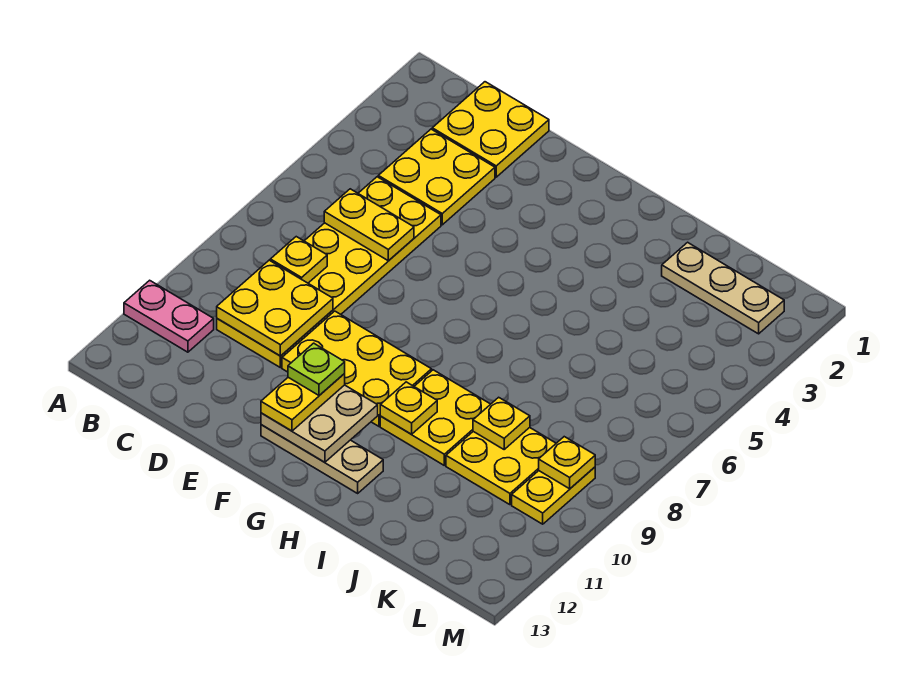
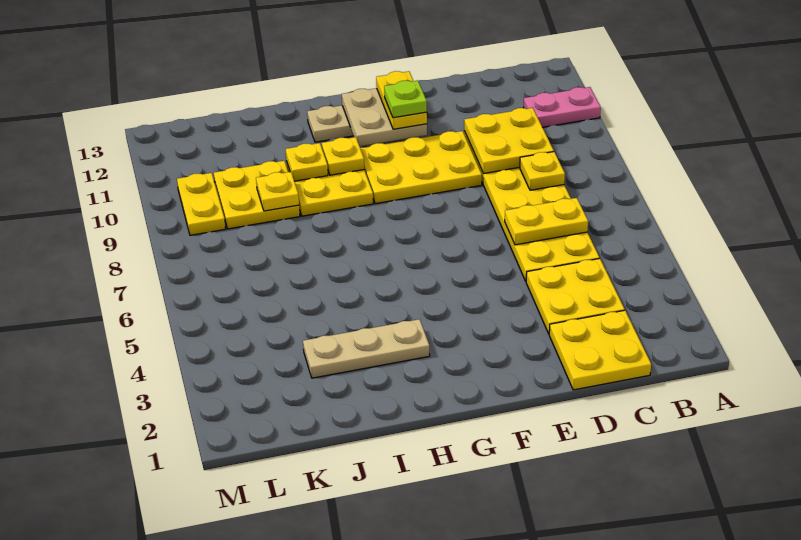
tan 1x3 plate [662,242,784,334] -> tan 1x3 plate moved to [303,319,430,378]
yellow 1x1 plate [539,437,595,489] -> yellow 1x1 plate moved to [286,143,328,181]

